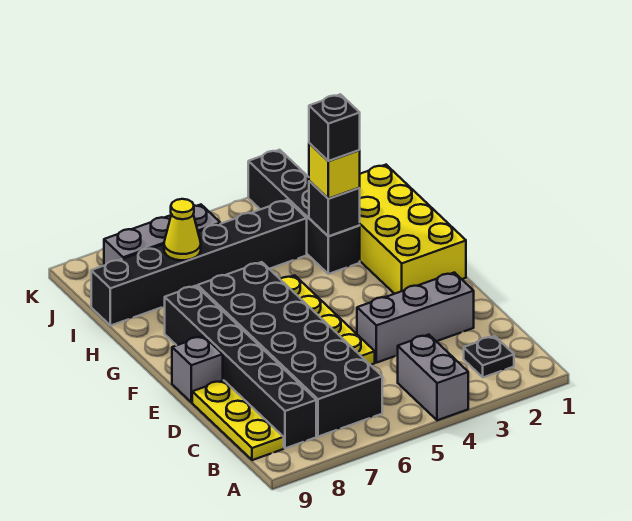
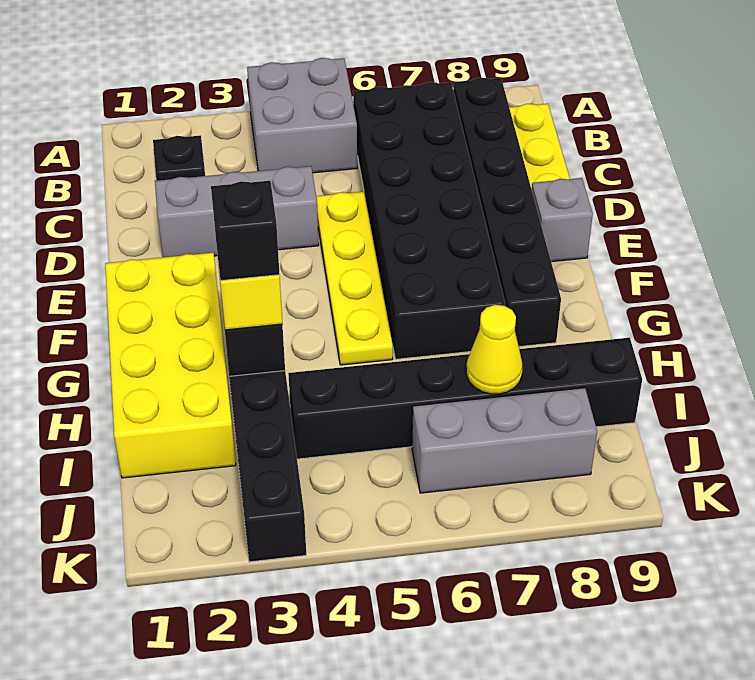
grey 1x2 brick [398,335,468,420] -> grey 2x2 brick [247,58,357,173]

